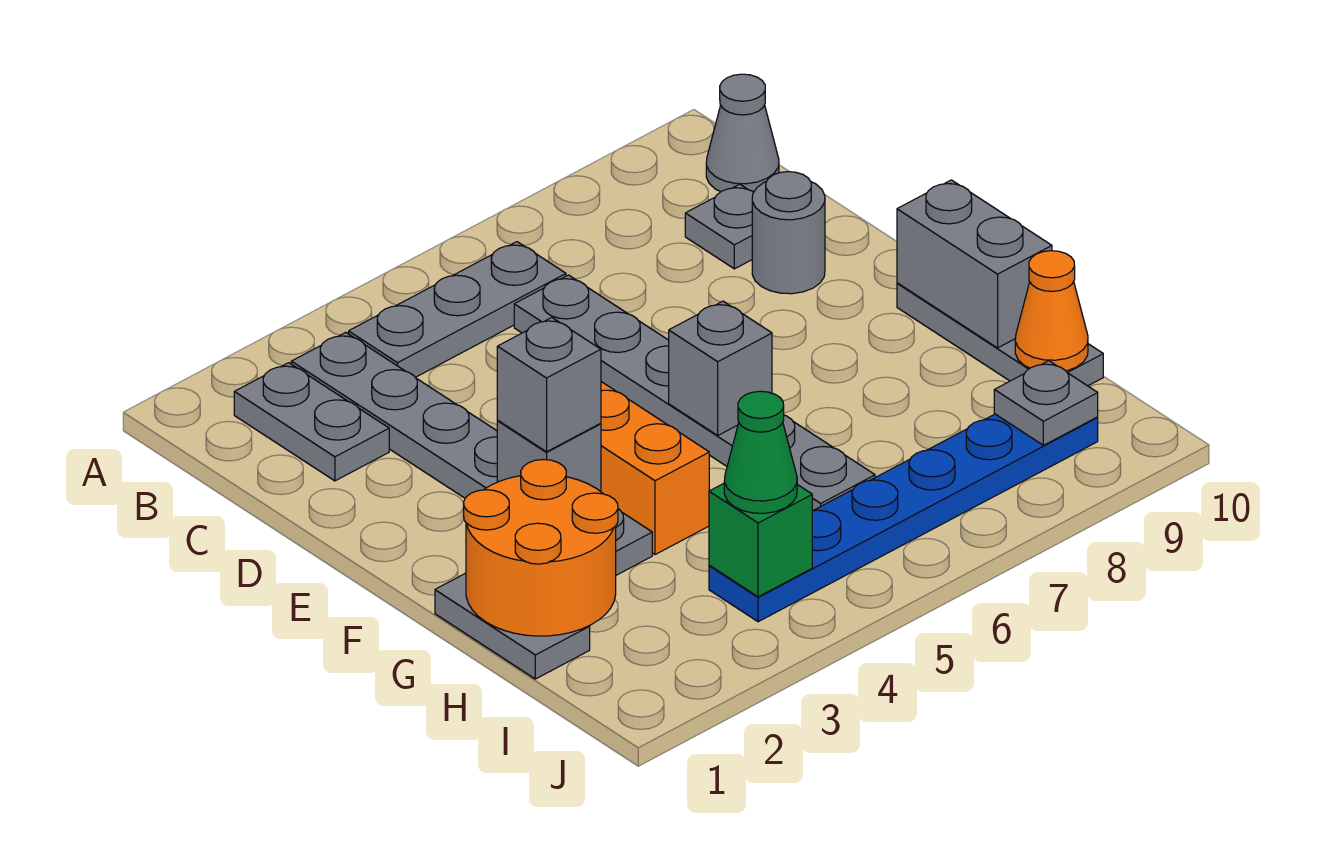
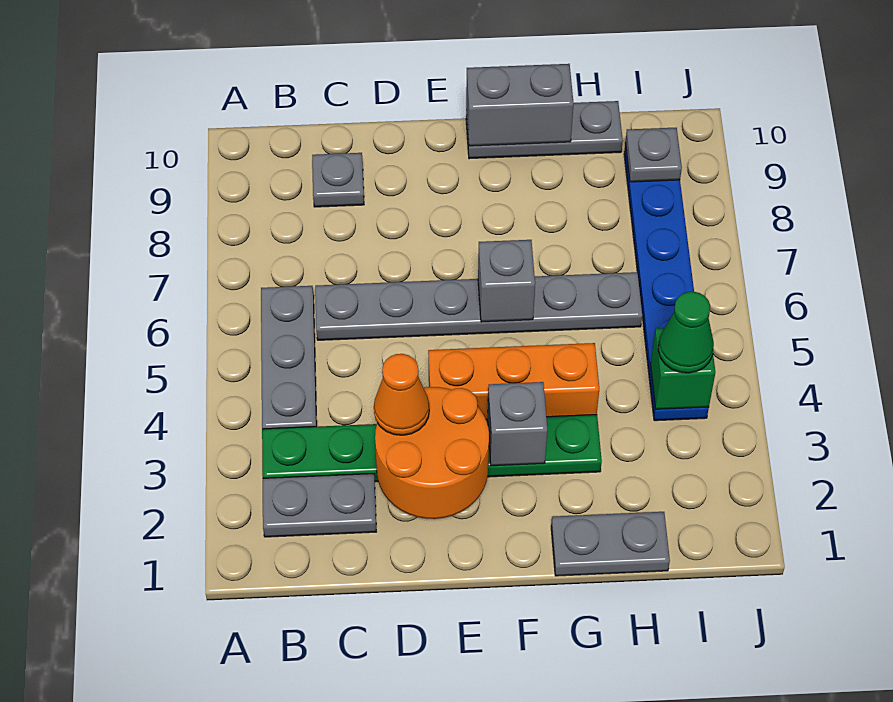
grey 1x6 plate [291,332,652,575] -> green 1x6 plate [262,415,602,482]
grey 1x1 cone [706,74,779,192] -> none
grey 1x1 round brick [752,172,825,294] -> none
grey 1x1 brick [497,318,601,452] -> none
orange 2x2 round brick [464,460,618,636] -> orange 2x2 round brick moved to [375,387,489,519]
orange 1x1 cone [1015,251,1088,371] -> orange 1x1 cone moved to [374,354,429,435]

